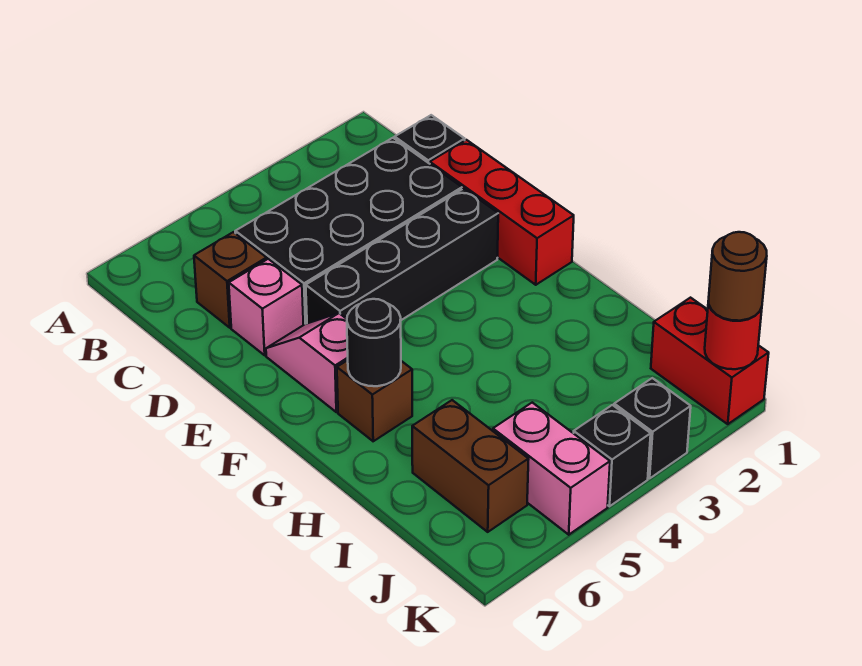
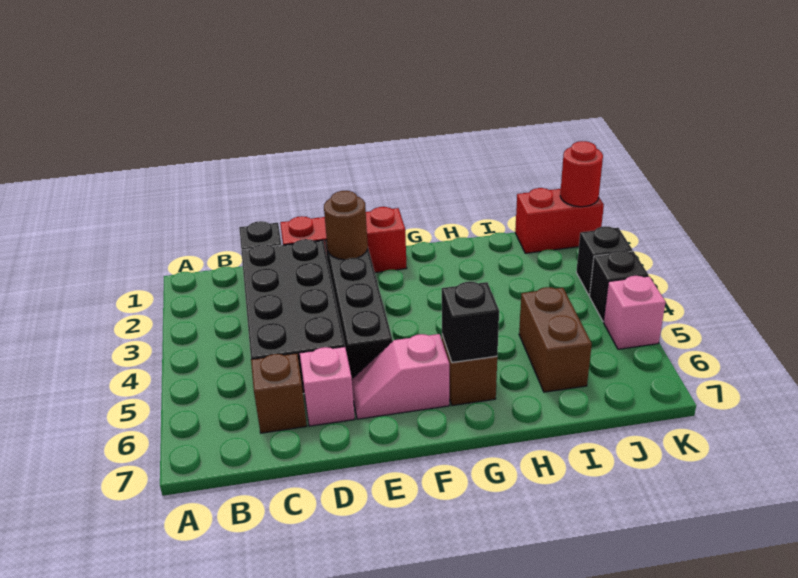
black 1x1 round brick [347,299,401,386] -> black 1x1 brick [442,282,499,362]
brown 1x2 brick [412,400,529,532] -> brown 1x2 brick turned to [519,287,592,392]
pink 1x2 brick [493,403,610,535] -> pink 1x1 brick [604,276,666,349]
brown 1x1 round brick [709,232,767,321] -> brown 1x1 round brick moved to [324,191,368,260]

